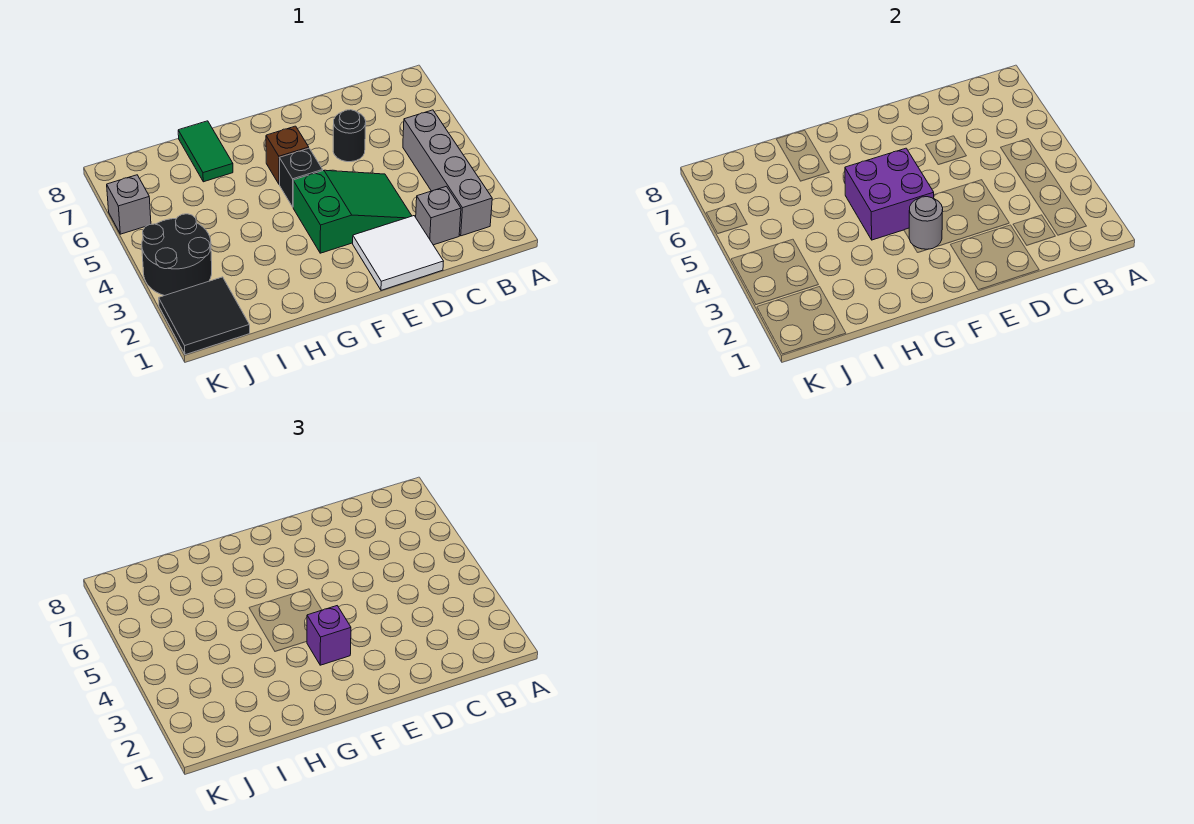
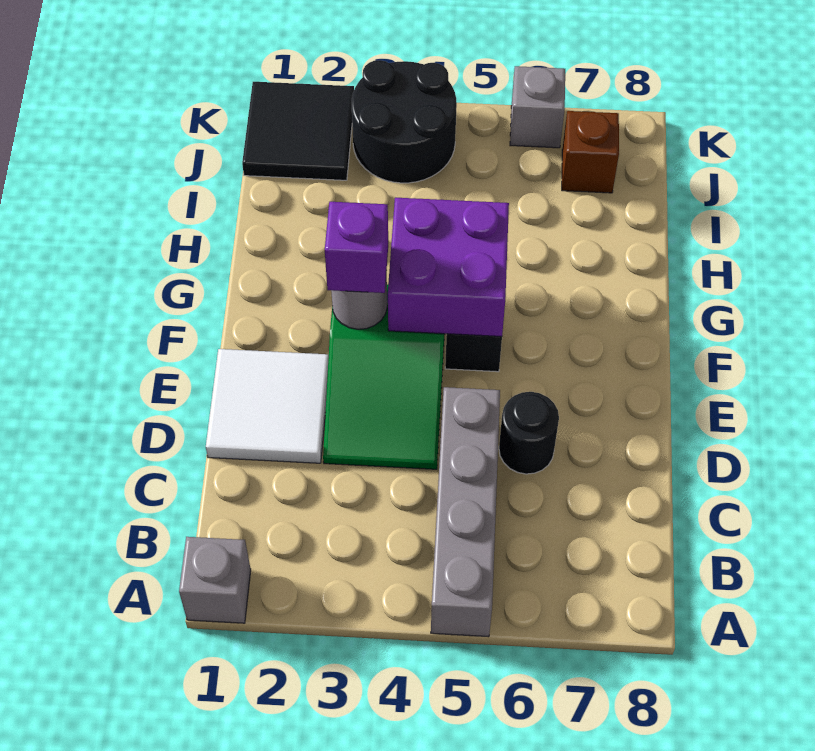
grey 1x4 brick [403,110,492,236] -> grey 1x4 brick turned to [431,387,500,637]
grey 1x1 brick [416,186,461,245] -> grey 1x1 brick moved to [179,537,251,623]
brown 1x1 brick [266,126,309,185] -> brown 1x1 brick moved to [562,111,619,193]
green 1x2 tile [178,121,233,182] -> none

